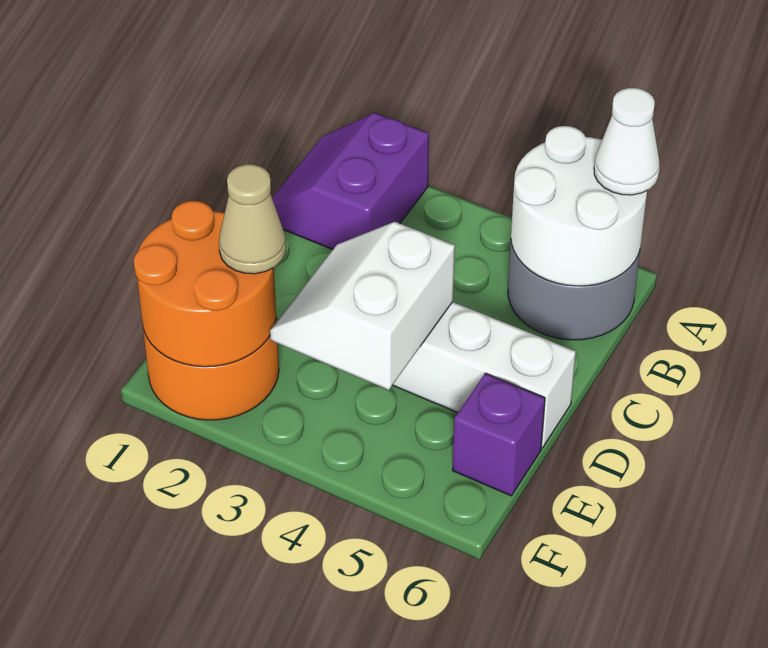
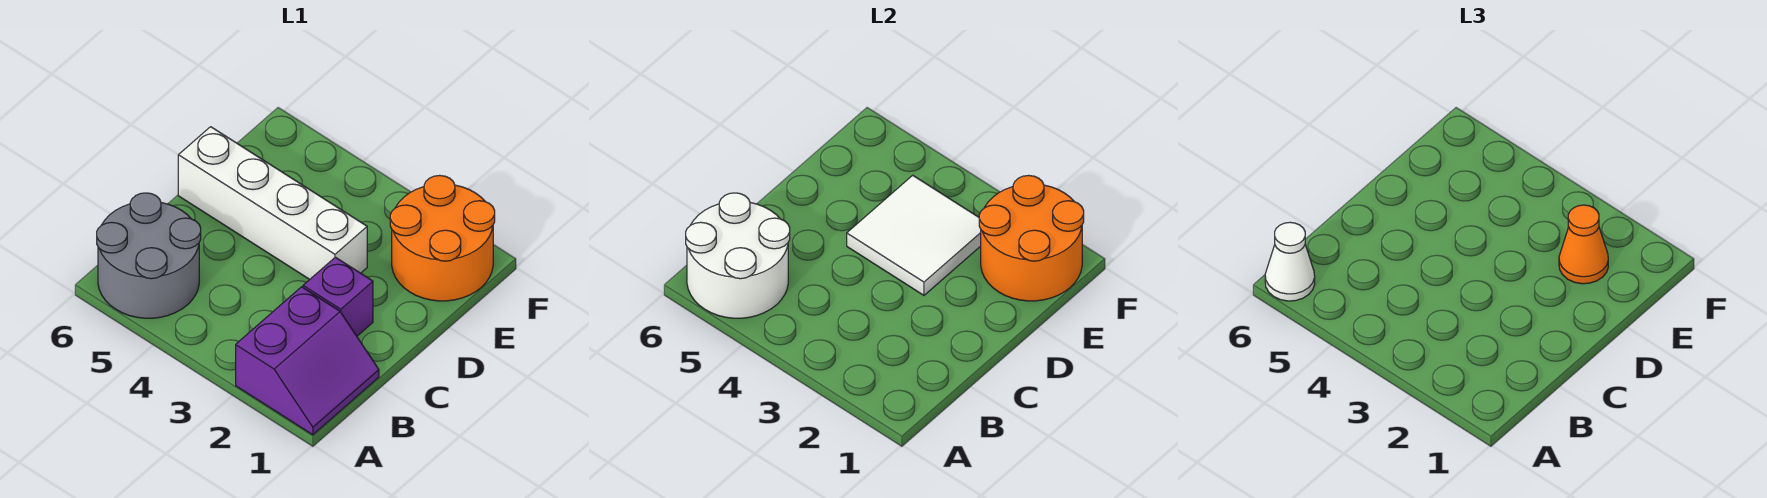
white 2x2 slope [270,222,455,390] -> white 2x2 tile [847,175,981,295]
tan 1x1 cone [219,164,286,274] -> orange 1x1 cone [1559,205,1608,284]
purple 1x1 brick [452,373,545,496] -> purple 1x1 brick moved to [303,257,373,336]

